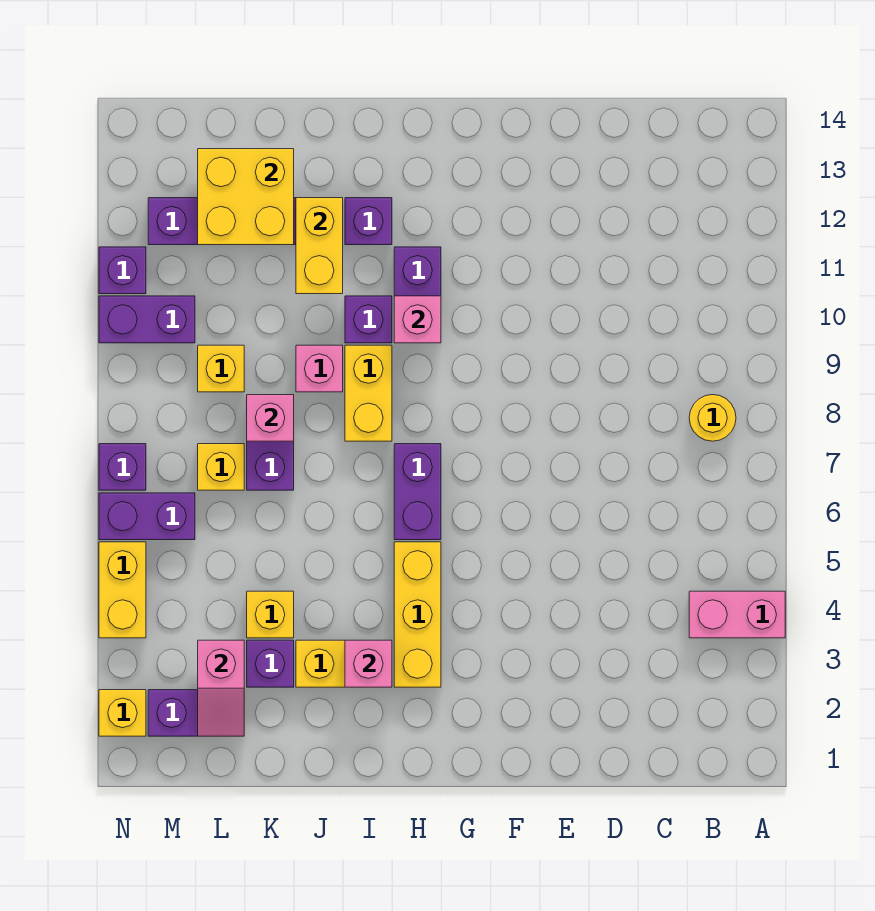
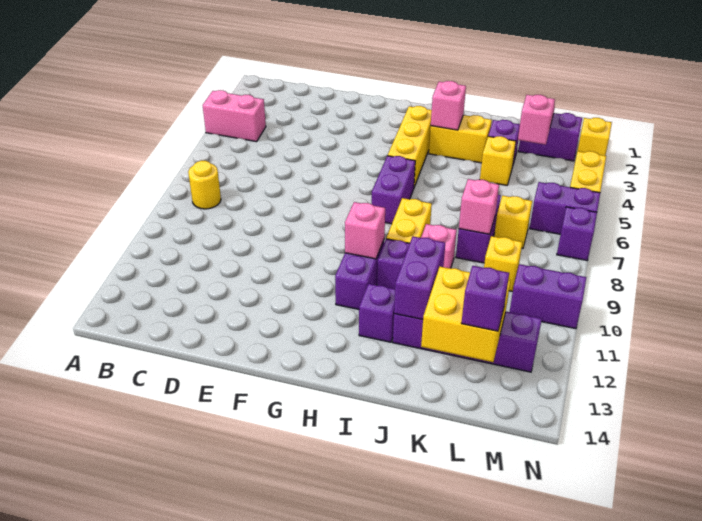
yellow 1x2 brick [296,198,343,294] -> purple 1x2 brick [394,236,445,319]
purple 1x1 brick [99,247,146,294] -> purple 1x1 brick moved to [461,266,509,331]

